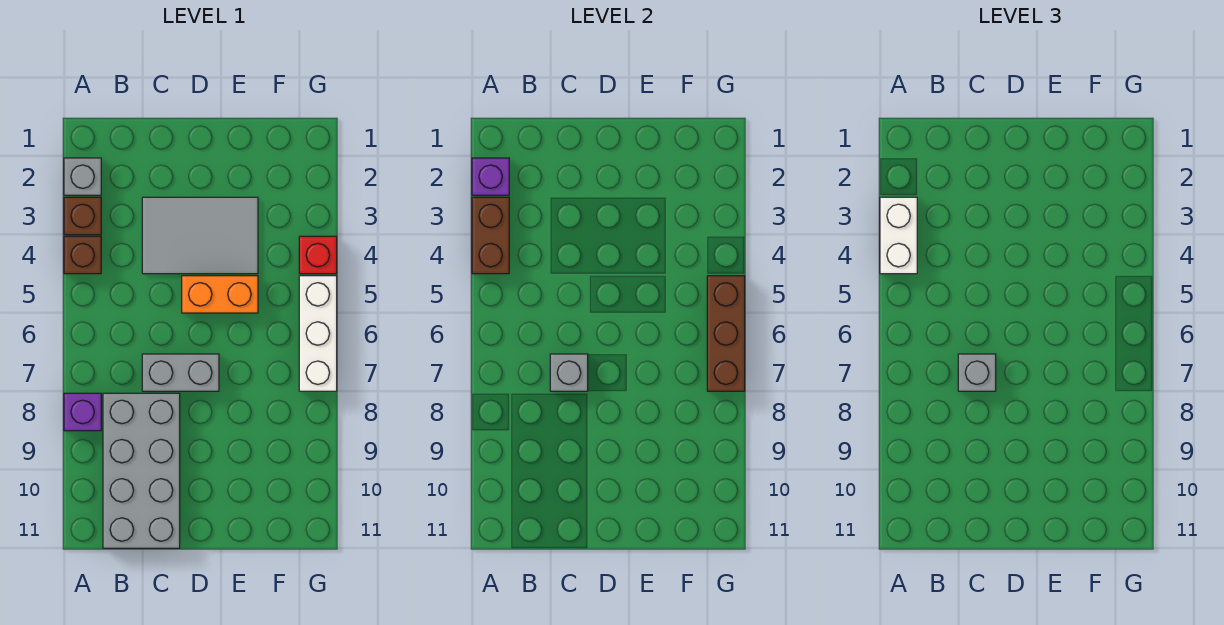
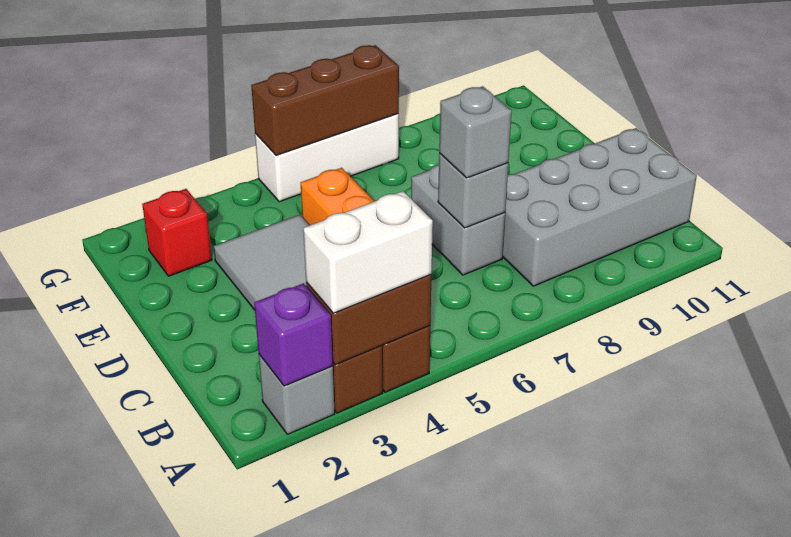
purple 1x1 brick [64,393,101,431] -> none
red 1x1 brick [299,236,337,274] -> red 1x1 brick moved to [142,189,212,276]

